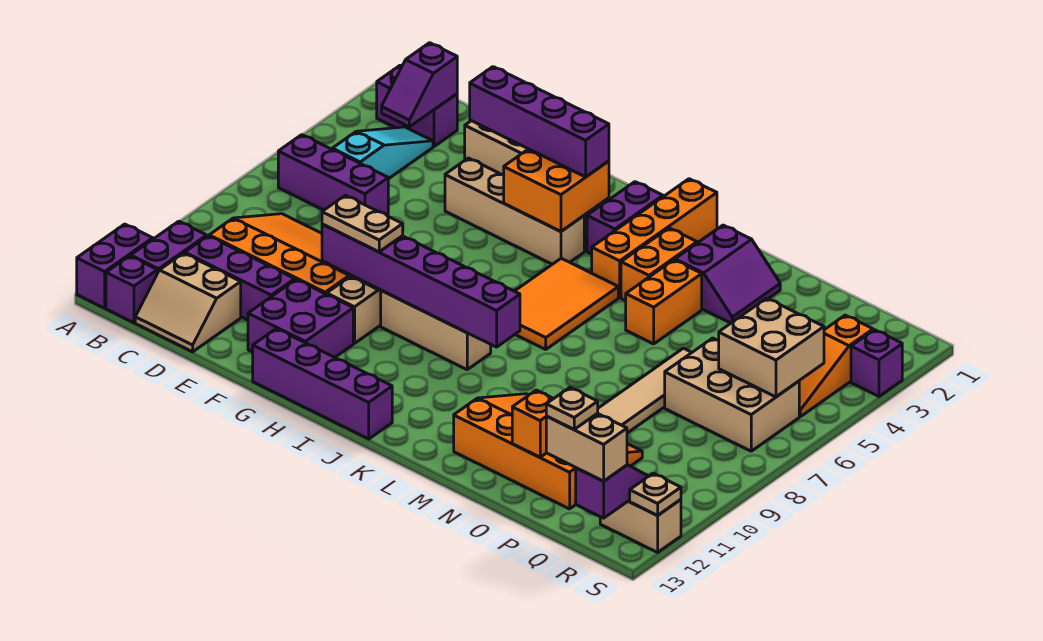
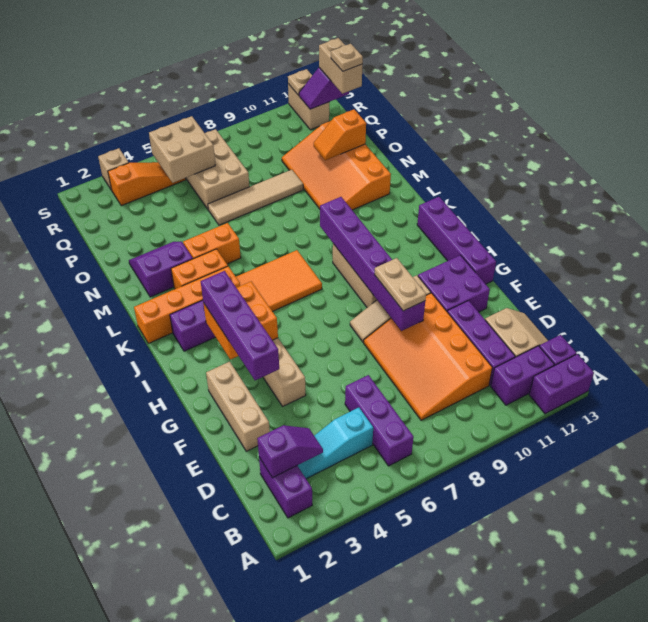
purple 1x1 brick [851,330,902,396] -> tan 1x1 brick [98,148,129,190]

